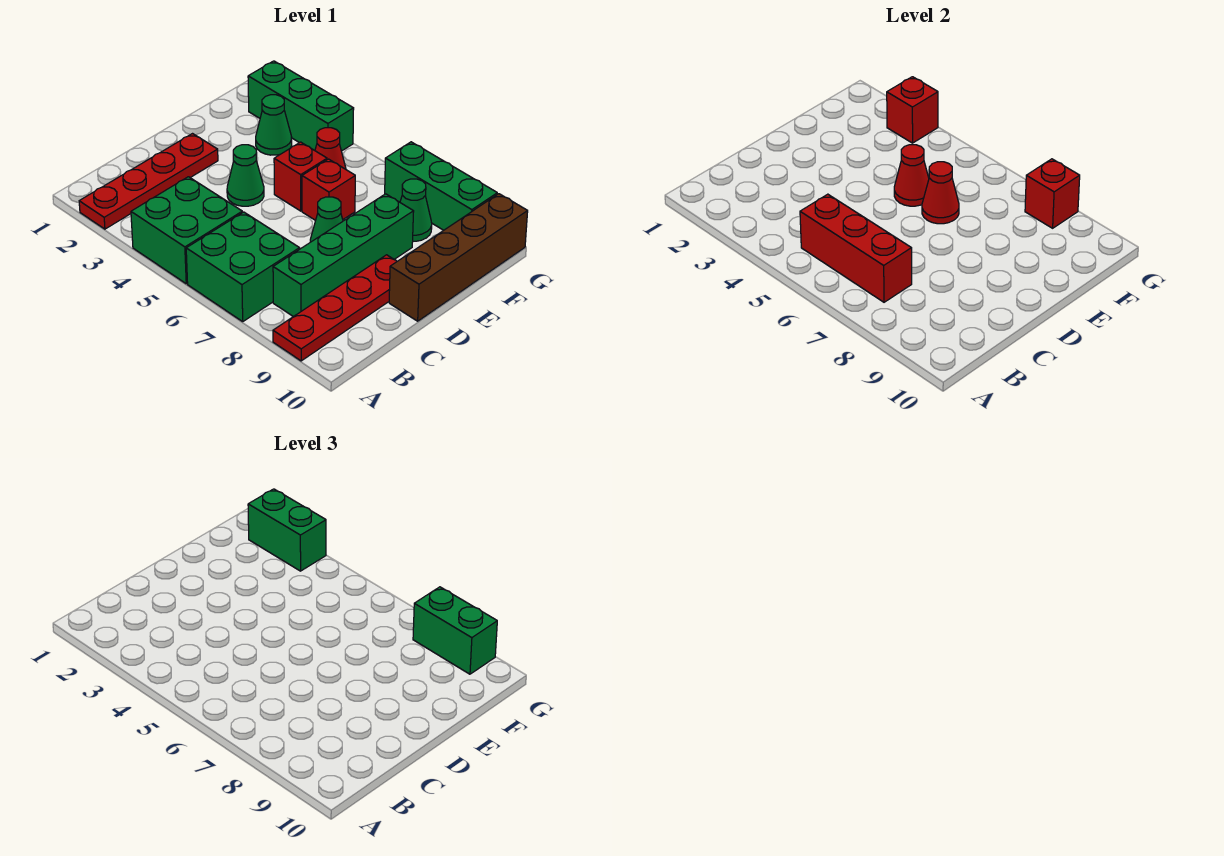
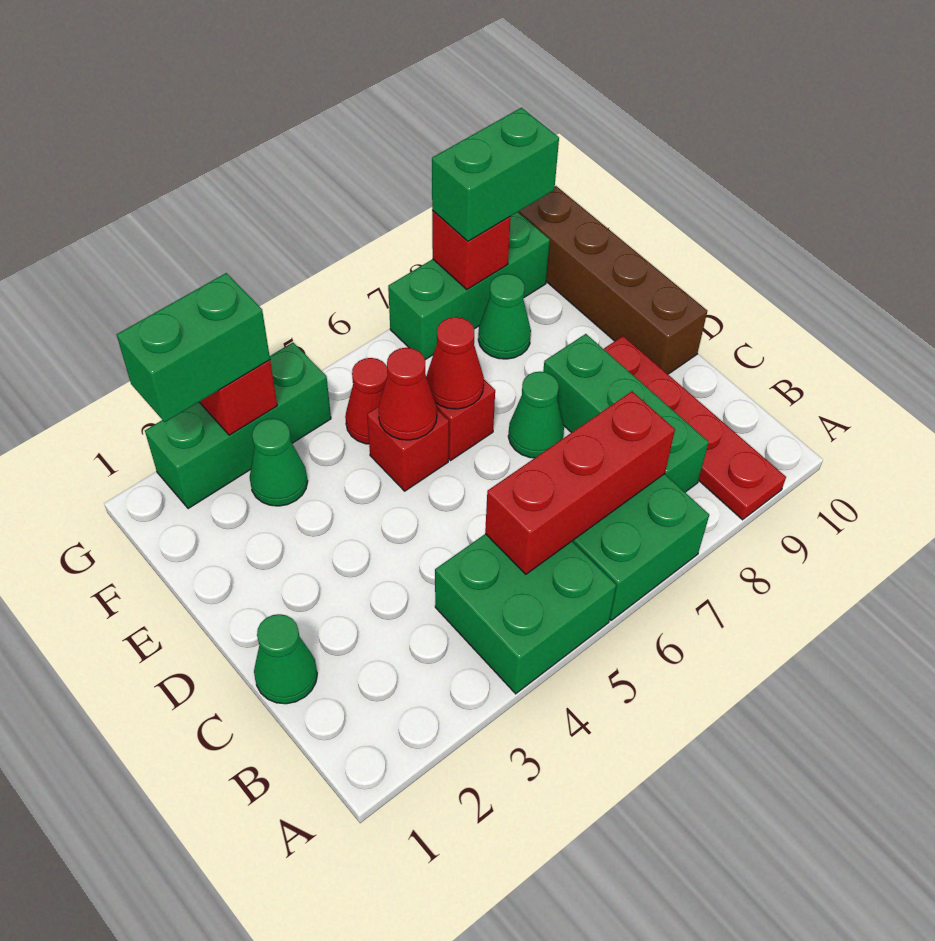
red 1x4 plate [79,134,218,229] -> none
green 1x4 brick [273,194,414,317] -> green 1x3 brick [543,334,709,492]
green 1x1 cone [227,145,264,206] -> green 1x1 cone moved to [254,614,317,704]

